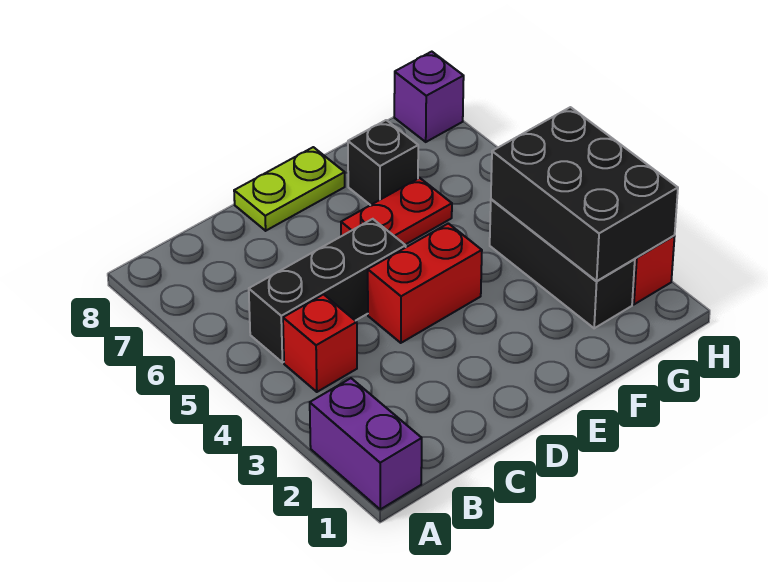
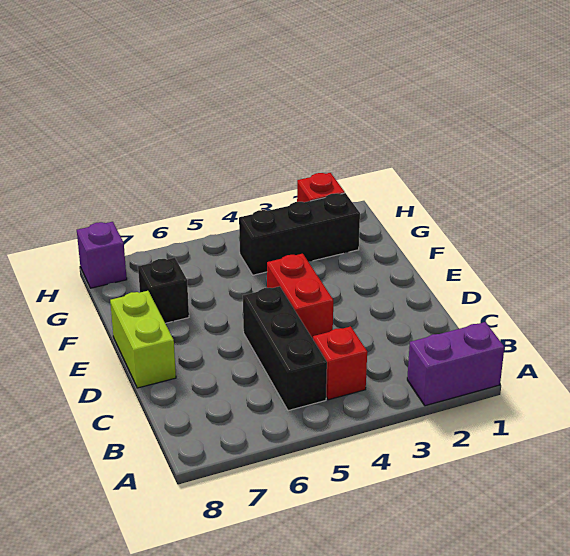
lime 1x2 plate [234,147,345,231] -> lime 1x2 brick [110,291,176,388]
red 1x2 plate [341,178,452,245] -> none
black 2x3 brick [491,107,678,281] -> none

